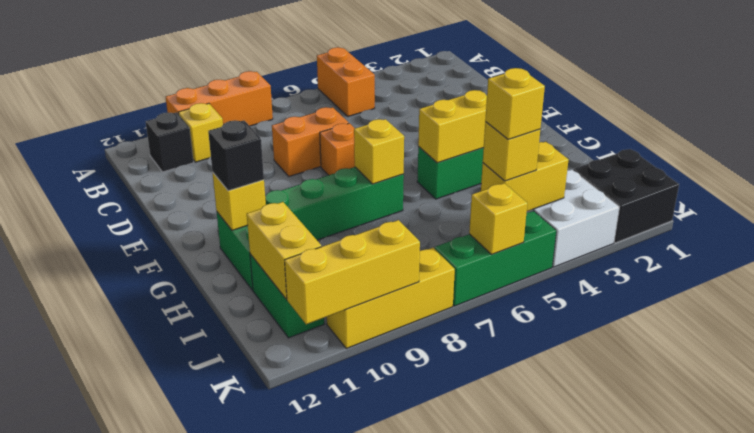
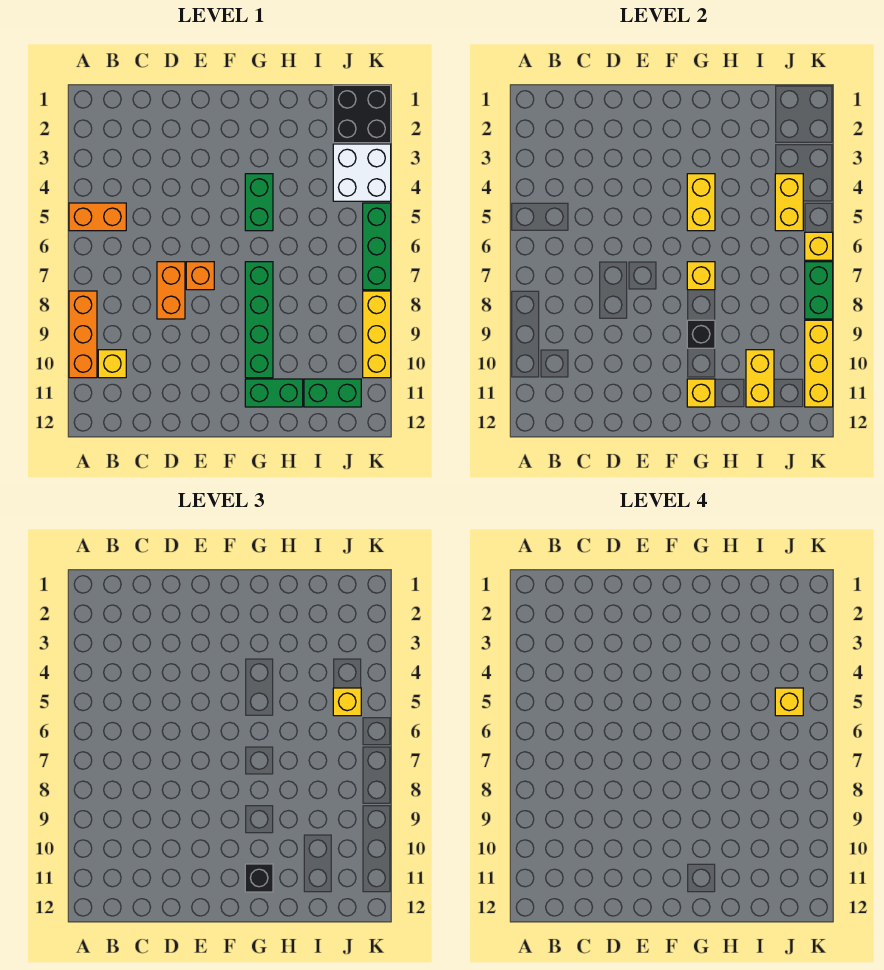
black 1x1 brick [145,112,194,172] -> black 1x1 brick moved to [687,320,715,348]
yellow 1x2 brick [247,202,321,299] -> yellow 1x2 brick turned to [746,350,774,407]
none -> green 1x2 brick [805,262,833,319]

